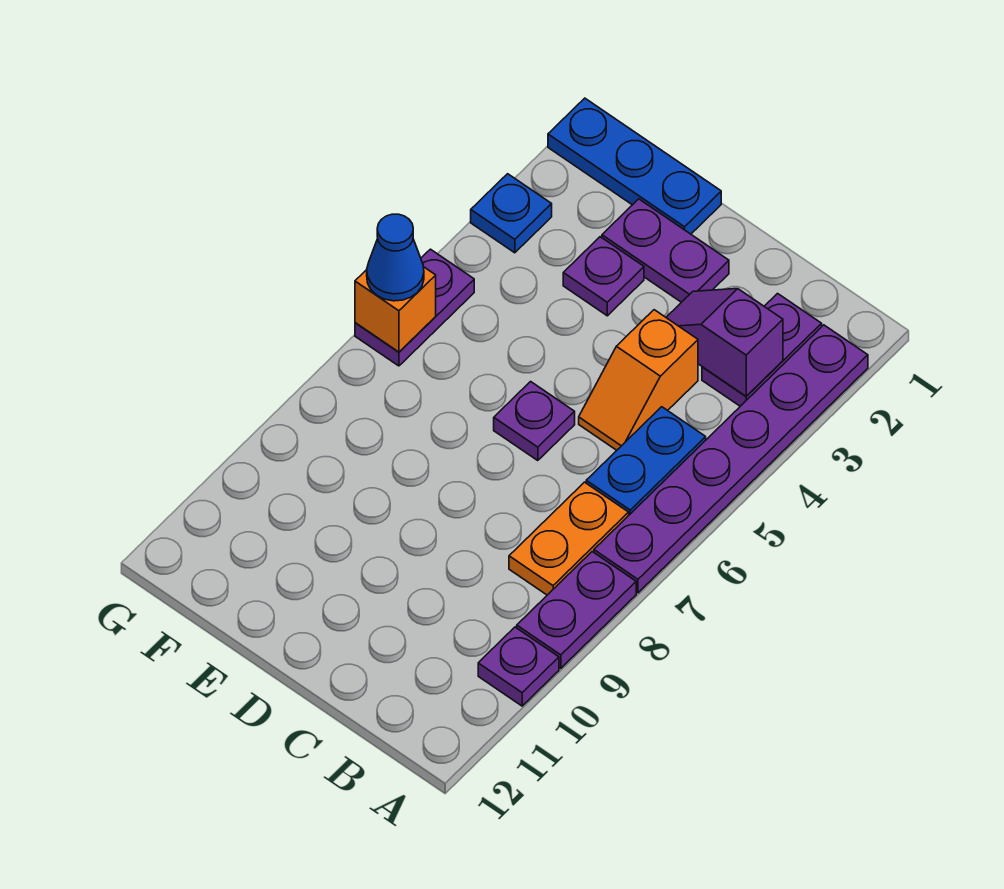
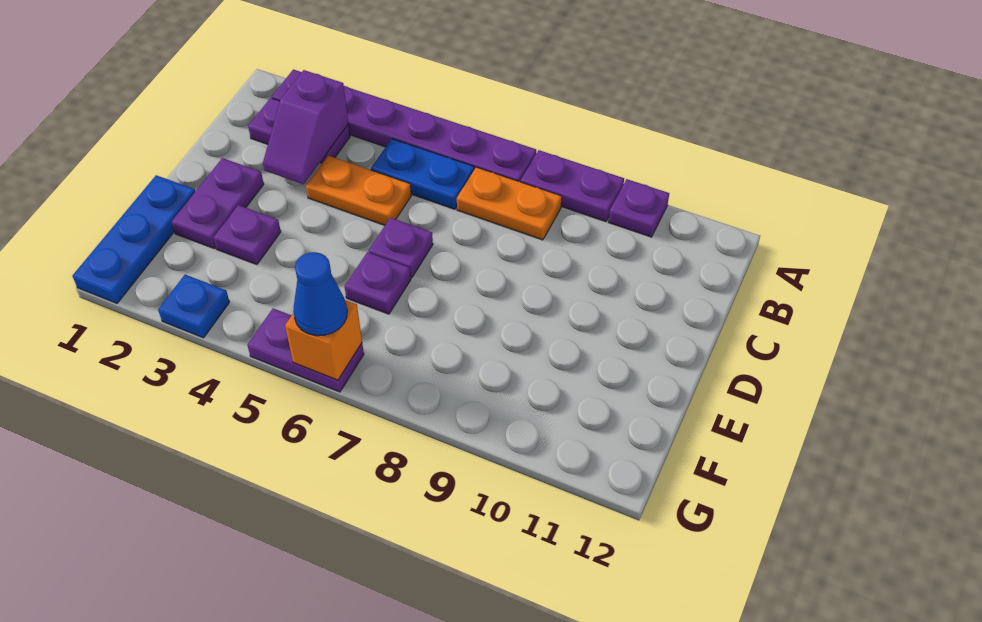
orange 1x2 slope [579,310,698,450] -> orange 1x2 plate [306,155,411,225]
none -> purple 1x1 plate [345,252,411,314]

